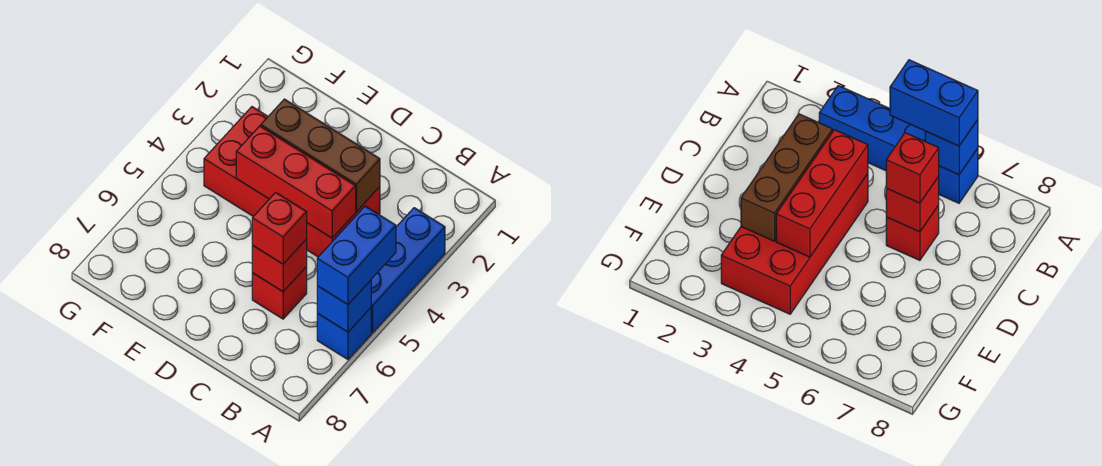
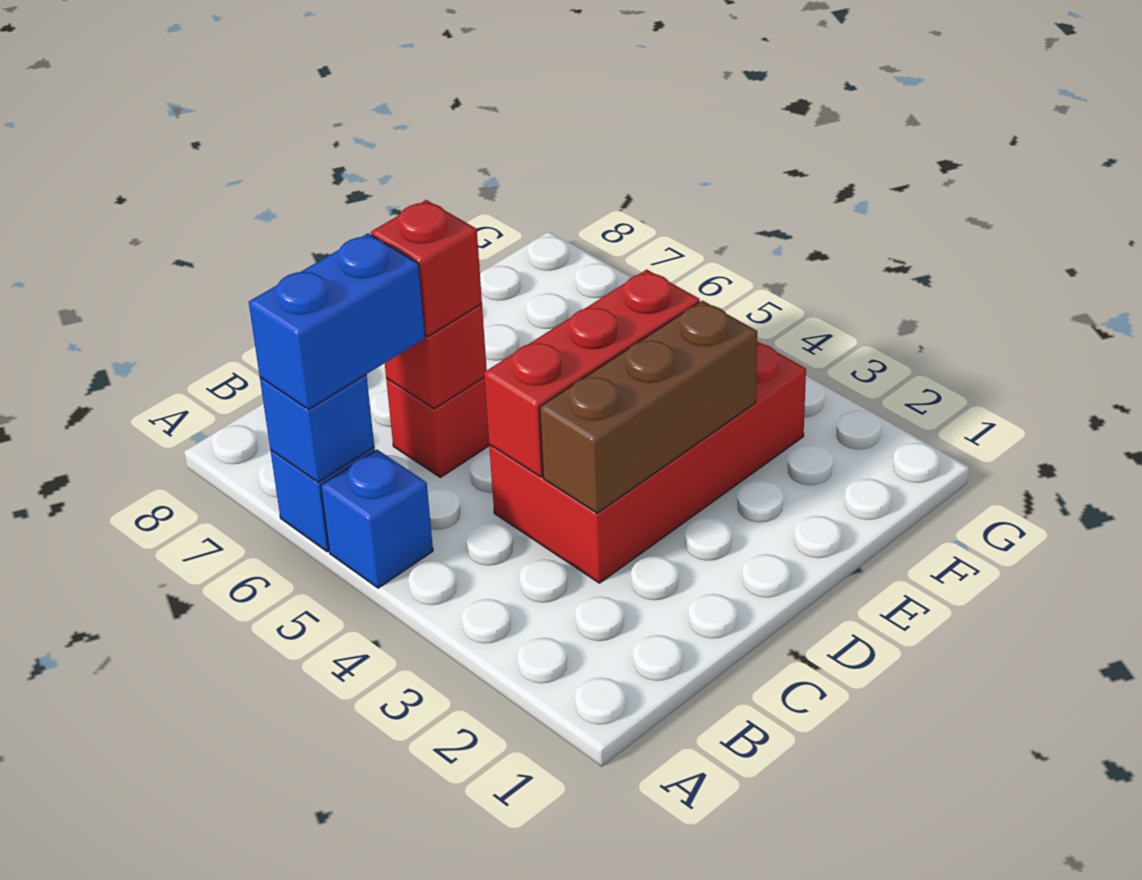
blue 1x3 brick [371,208,445,333] -> blue 1x1 brick [321,450,433,588]
blue 1x2 brick [317,206,396,304] -> blue 1x2 brick turned to [249,233,425,409]

